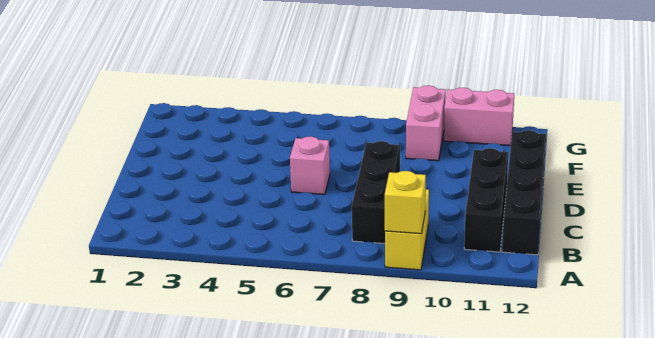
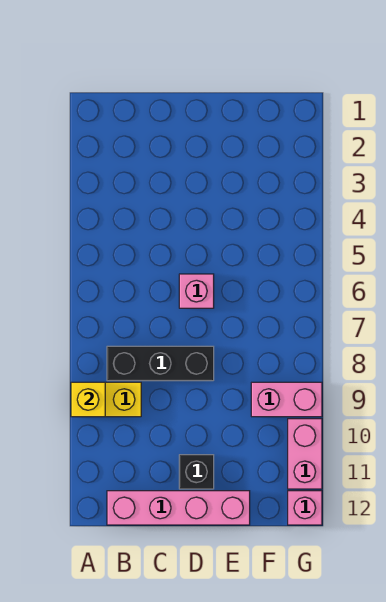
black 1x3 brick [464,148,508,252] -> black 1x1 brick [179,455,214,489]
black 1x4 brick [502,130,546,255] -> pink 1x4 brick [107,491,250,525]
none -> pink 1x1 brick [288,491,322,525]

